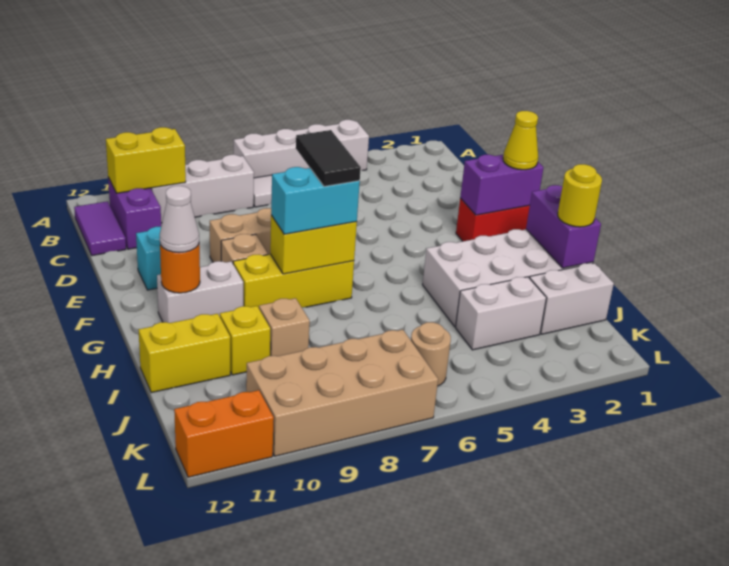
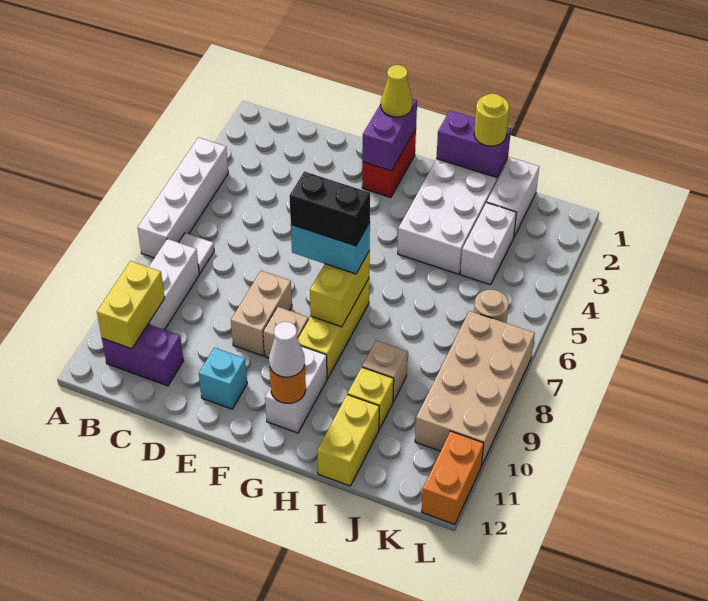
purple 1x2 tile [74,201,126,256] -> none
black 1x2 tile [296,130,361,186] -> black 1x2 brick [289,171,370,246]
cyan 1x2 brick [271,167,360,234] -> cyan 1x2 brick turned to [291,222,370,274]

